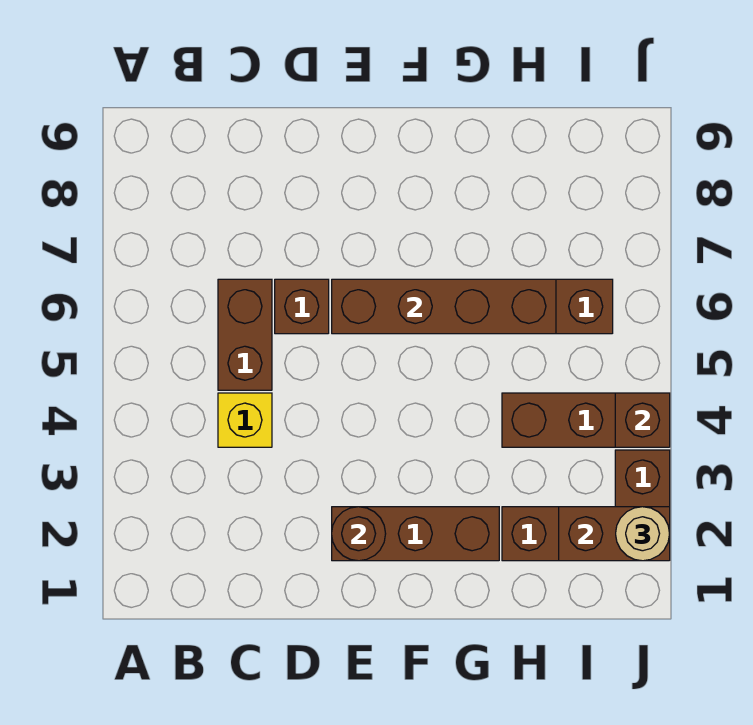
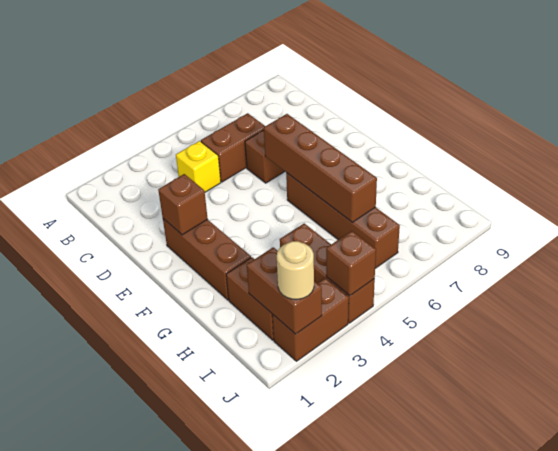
brown 1x1 round brick [332,507,386,561] -> brown 1x1 brick [158,174,208,235]

